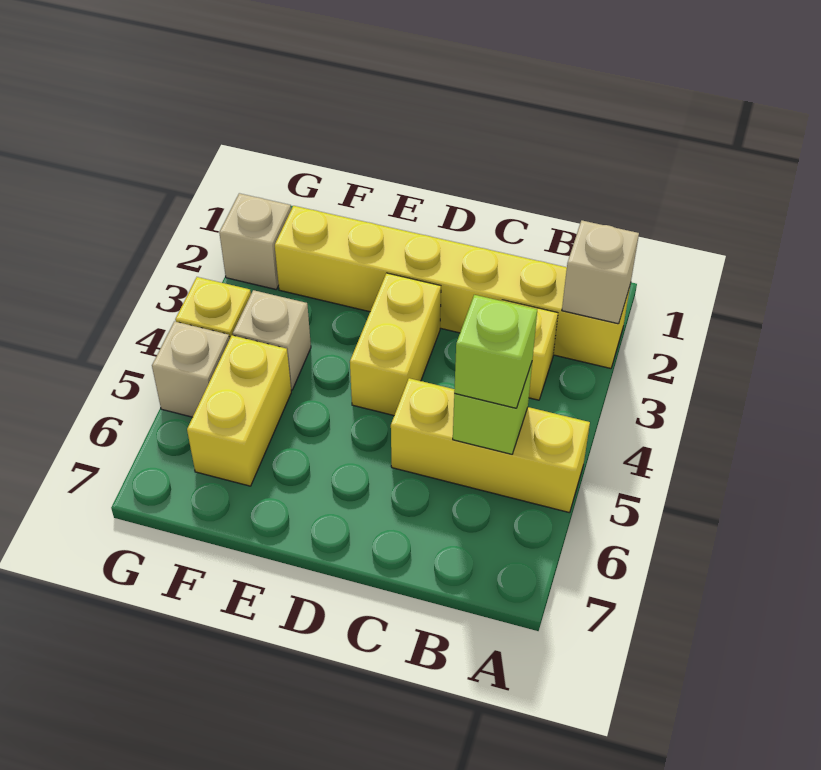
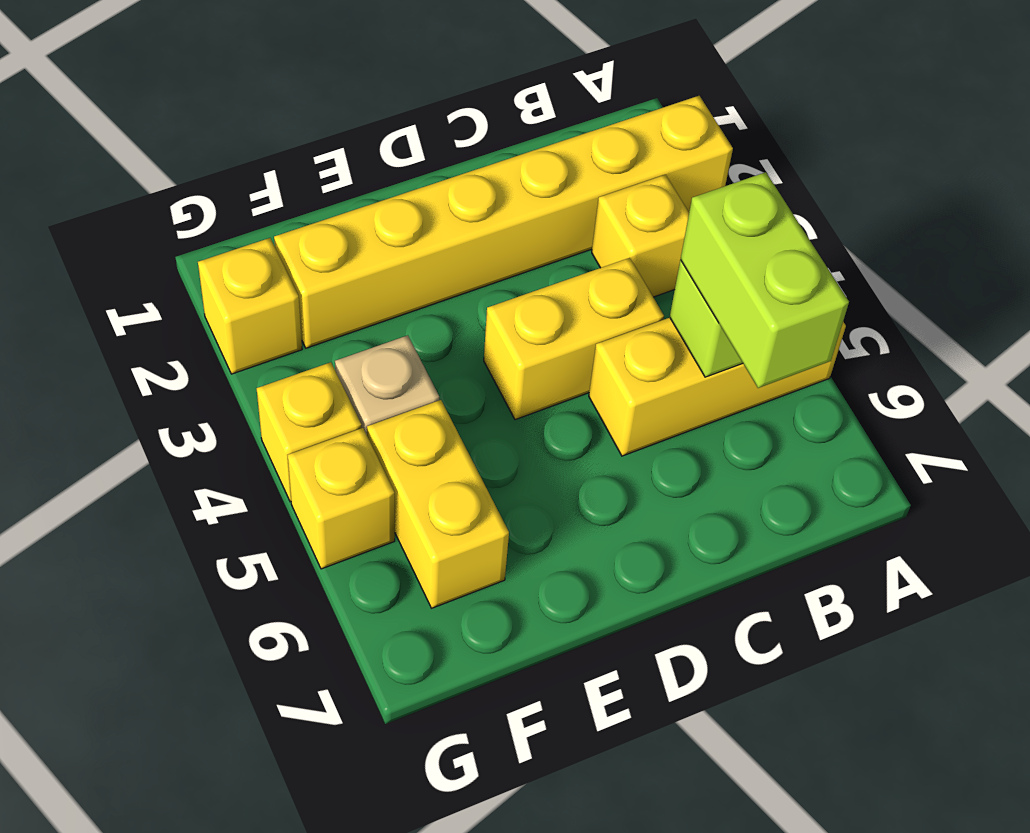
tan 1x1 brick [562,220,639,324] -> none
lime 1x1 brick [454,295,537,408] -> lime 1x2 brick [680,172,849,388]
yellow 1x2 brick [350,273,441,415] -> yellow 1x2 brick turned to [484,258,664,420]
tan 1x1 brick [219,193,291,289] -> yellow 1x1 brick [198,238,302,374]
tan 1x1 brick [152,321,230,417] -> yellow 1x1 brick [288,428,395,569]

